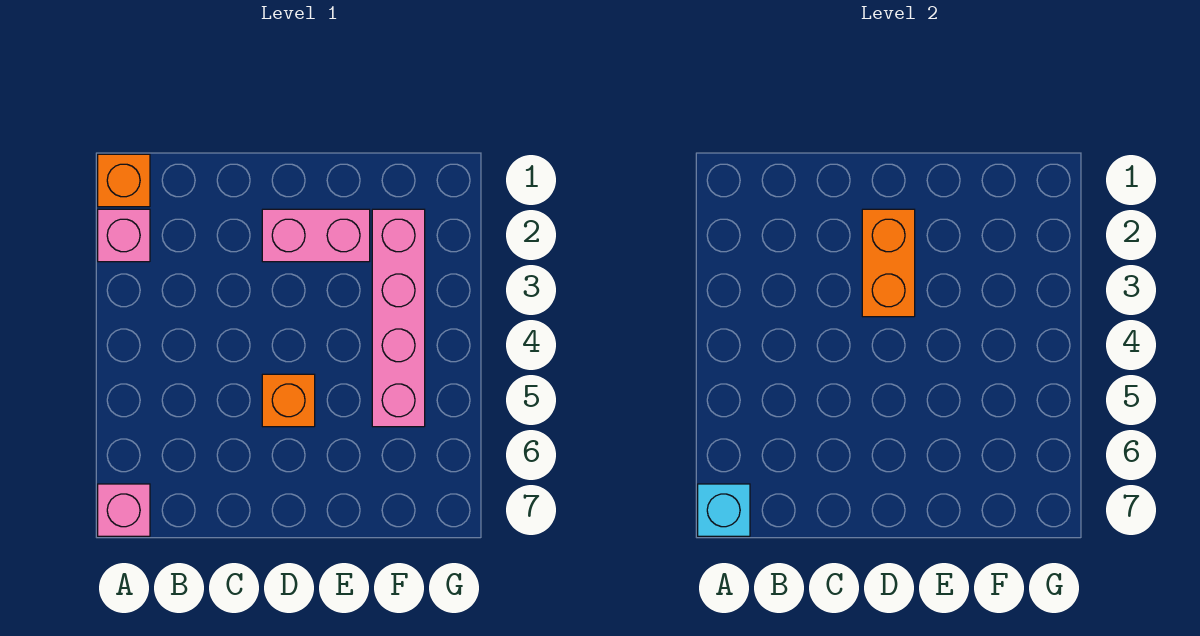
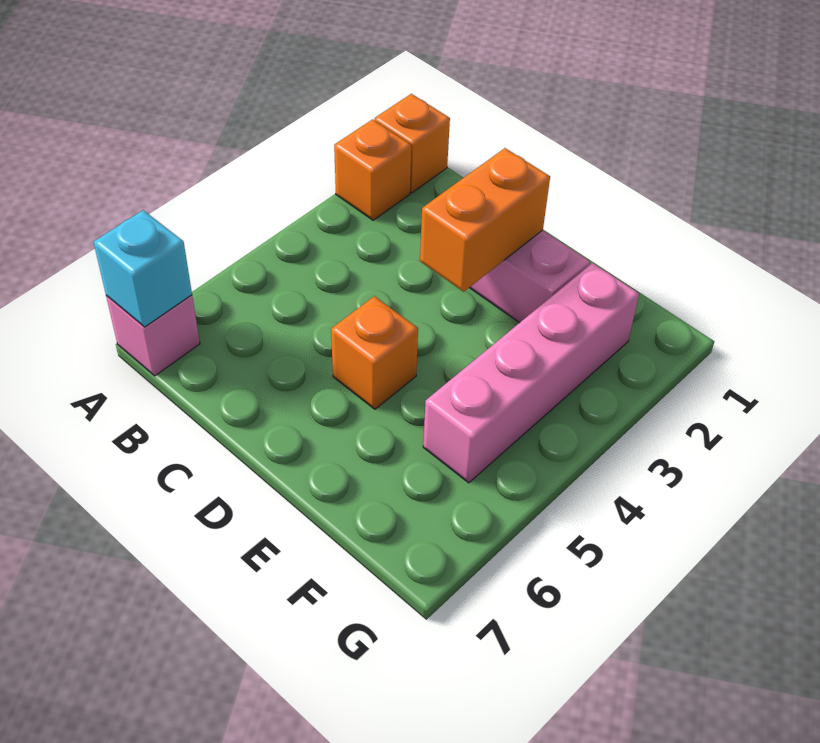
pink 1x1 brick [98,209,150,262] -> orange 1x1 brick [334,119,411,220]

